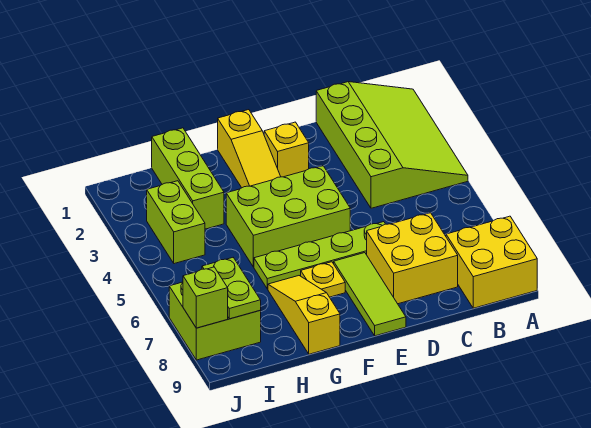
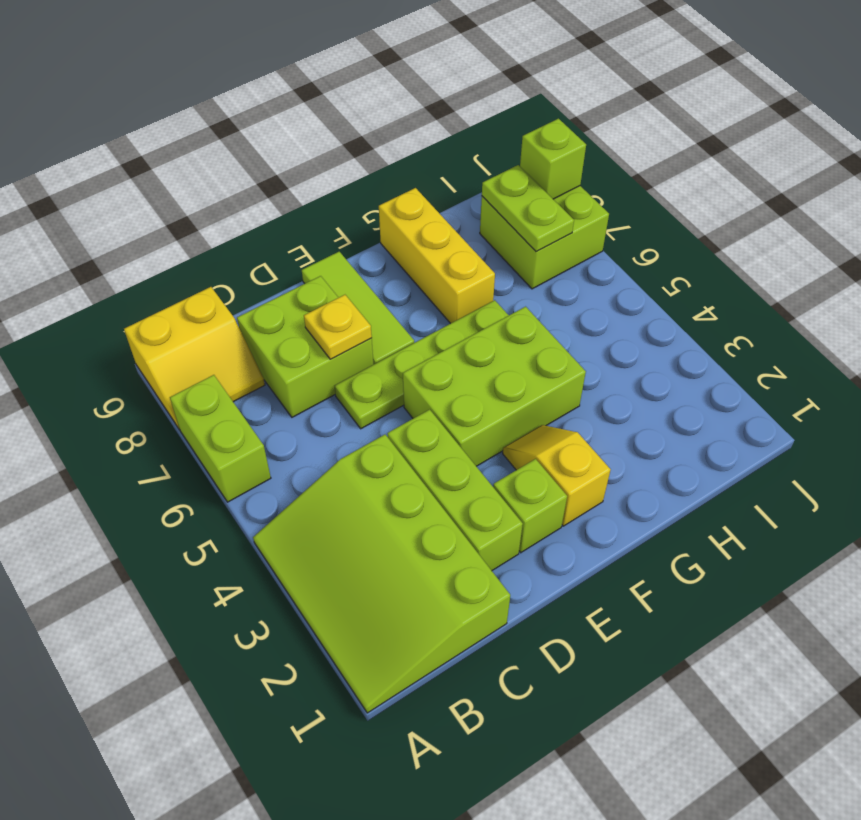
yellow 2x2 brick [446,216,537,308] -> yellow 2x2 slope [124,287,265,430]
yellow 2x2 brick [367,213,458,304] -> lime 2x2 brick [237,276,373,417]
yellow 1x1 brick [264,122,309,177] -> lime 1x1 brick [493,459,567,553]
yellow 1x3 slope [218,110,281,188] -> yellow 1x2 slope [503,425,611,526]
yellow 1x1 plate [301,262,345,297] -> yellow 1x1 plate moved to [304,295,372,359]
yellow 1x3 slope [268,276,340,354] -> yellow 1x3 brick [379,188,495,323]
lime 1x3 brick [152,128,224,229] -> lime 1x3 brick moved to [387,409,523,570]
lime 1x2 brick [147,181,205,264] -> lime 1x2 brick moved to [170,375,271,502]

